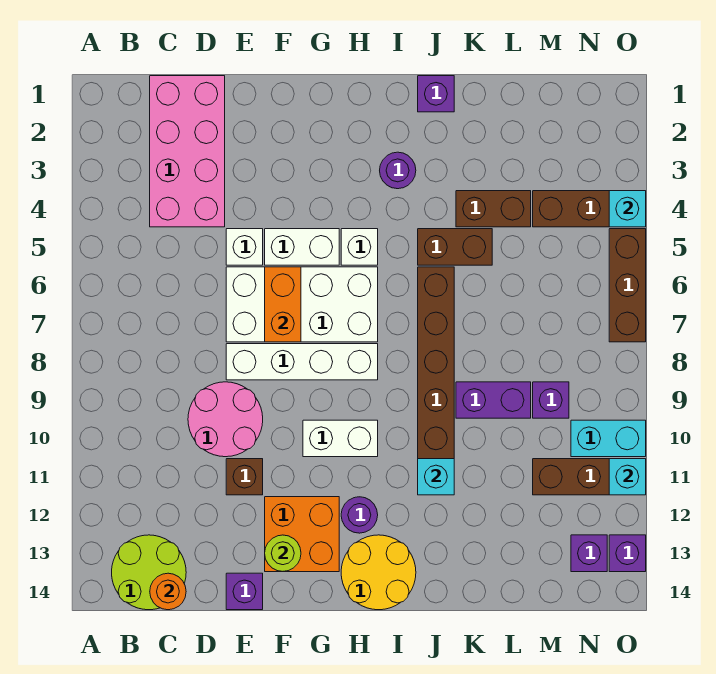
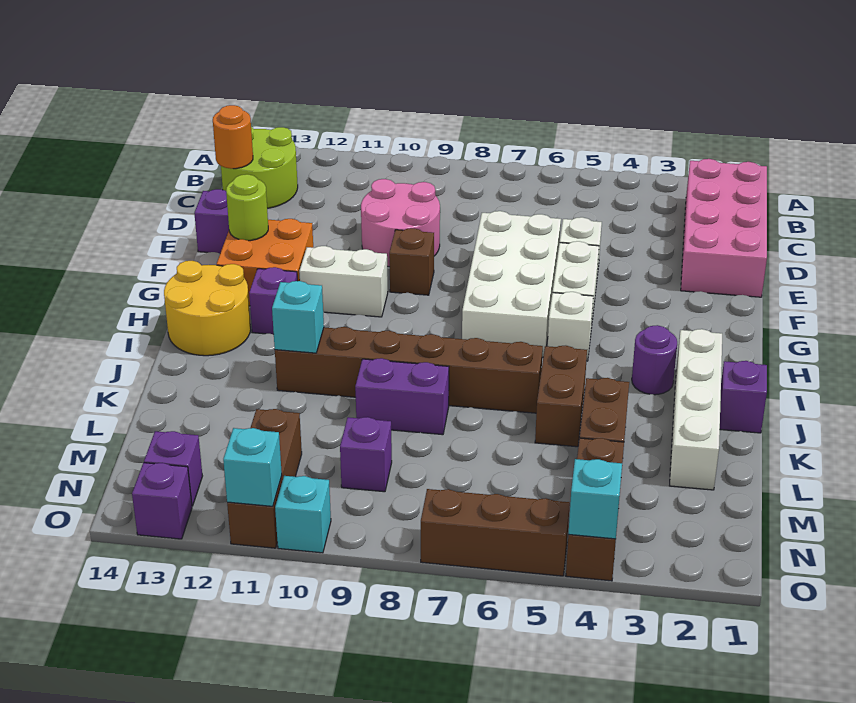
pink 2x4 brick [150,76,225,227] -> pink 2x4 brick turned to [681,159,767,297]
white 1x4 brick [226,344,378,380] -> white 1x4 brick moved to [670,329,722,490]
brown 1x1 brick [226,459,263,495] -> brown 1x1 brick moved to [389,228,434,295]
orange 1x2 brick [265,267,301,342] -> none
white 1x2 brick [303,420,378,457] -> white 1x2 brick turned to [299,246,388,317]
purple 1x1 round brick [341,497,378,533] -> purple 1x1 brick [249,267,297,334]
purple 1x2 brick [456,382,531,418] -> purple 1x2 brick turned to [355,358,449,435]
cyan 1x2 brick [571,420,646,457] -> cyan 1x1 brick [275,476,331,553]

